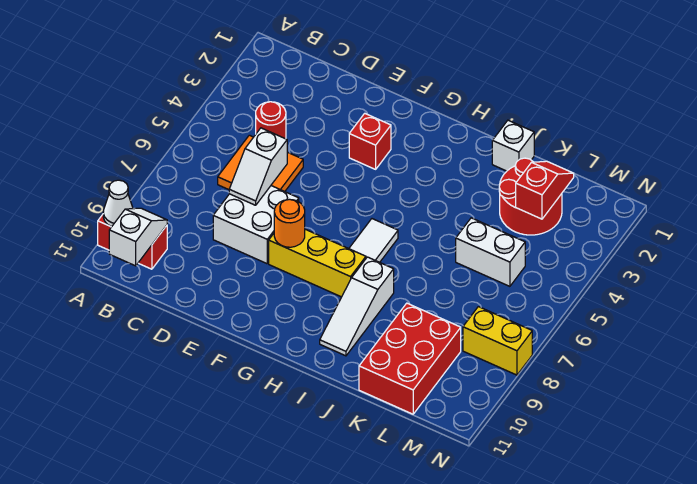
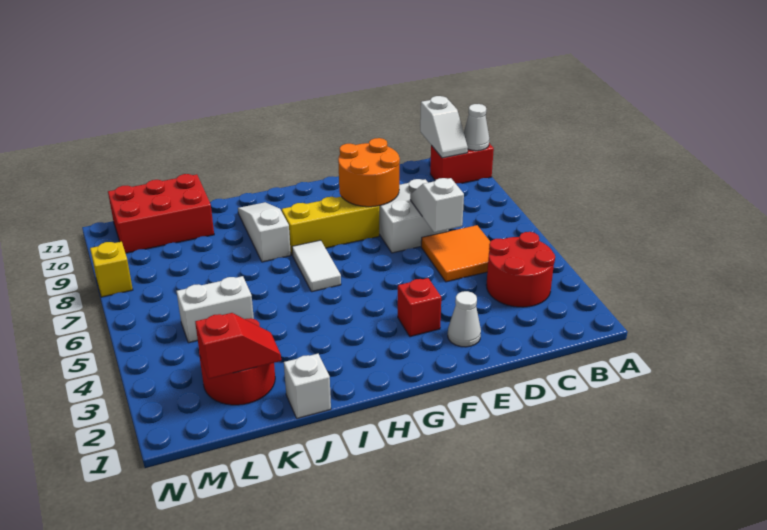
red 1x1 round brick [256,102,286,139] -> red 2x2 round brick [486,232,555,307]
none -> white 1x1 cone [448,291,481,347]
orange 1x1 round brick [274,199,305,247] -> orange 2x2 round brick [338,138,400,207]
red 2x3 brick [359,303,461,414] -> red 2x3 brick turned to [108,174,214,253]
red 1x2 slope [516,161,574,219] -> red 1x2 slope turned to [195,313,281,379]
yellow 1x2 brick [463,307,532,375] -> yellow 1x1 brick [90,242,133,297]

